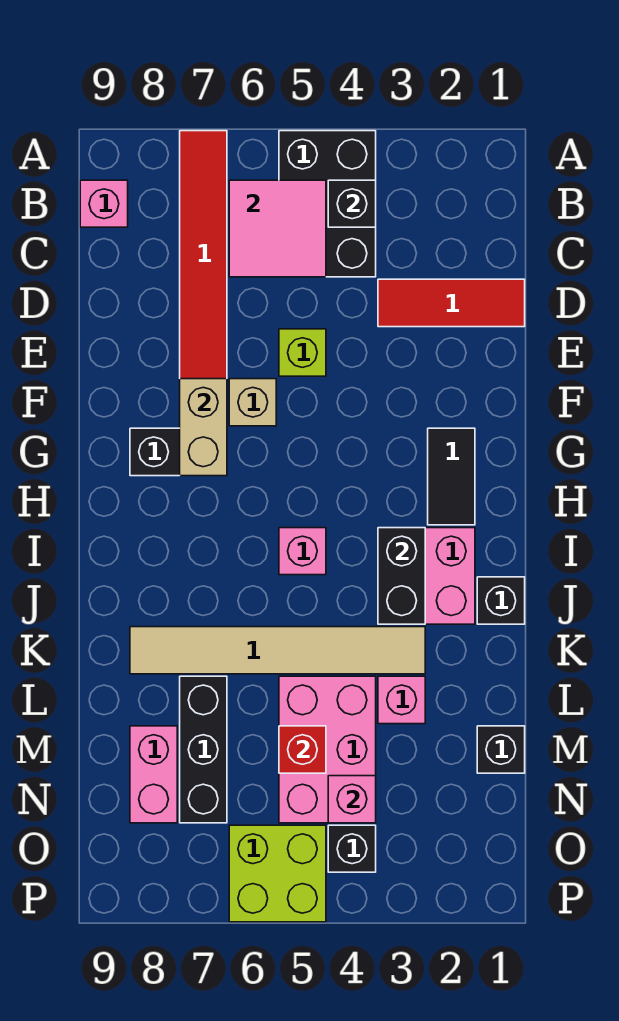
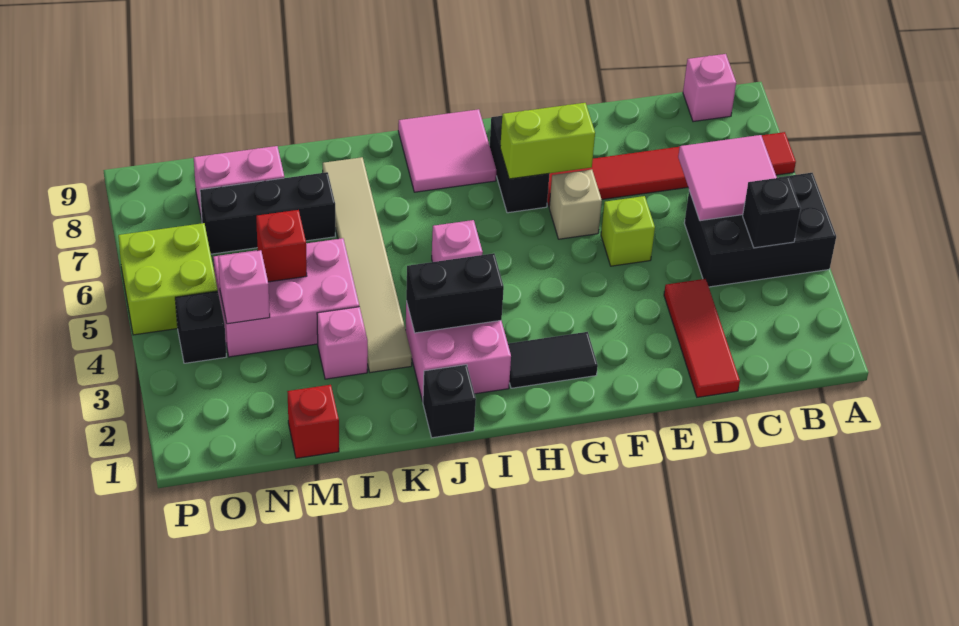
tan 1x2 brick [180,379,227,476] -> lime 1x2 brick [500,103,595,179]
none -> pink 2x2 tile [398,109,496,192]
black 1x1 brick [477,726,525,773] -> red 1x1 brick [287,385,339,458]

